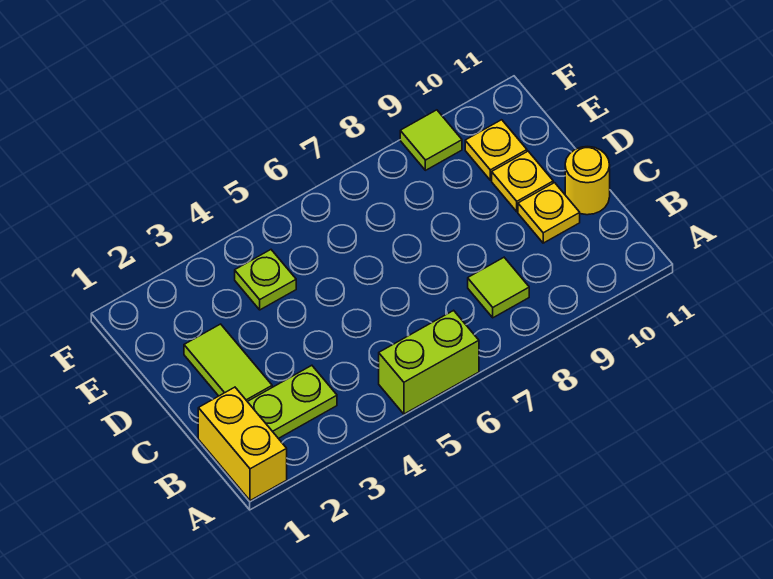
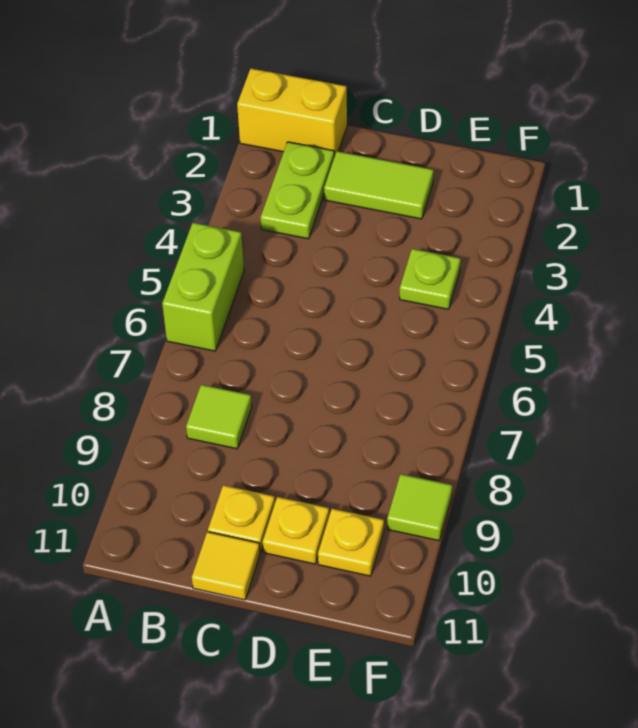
yellow 1x1 round brick [565,147,610,215] -> yellow 1x1 tile [192,532,260,600]

